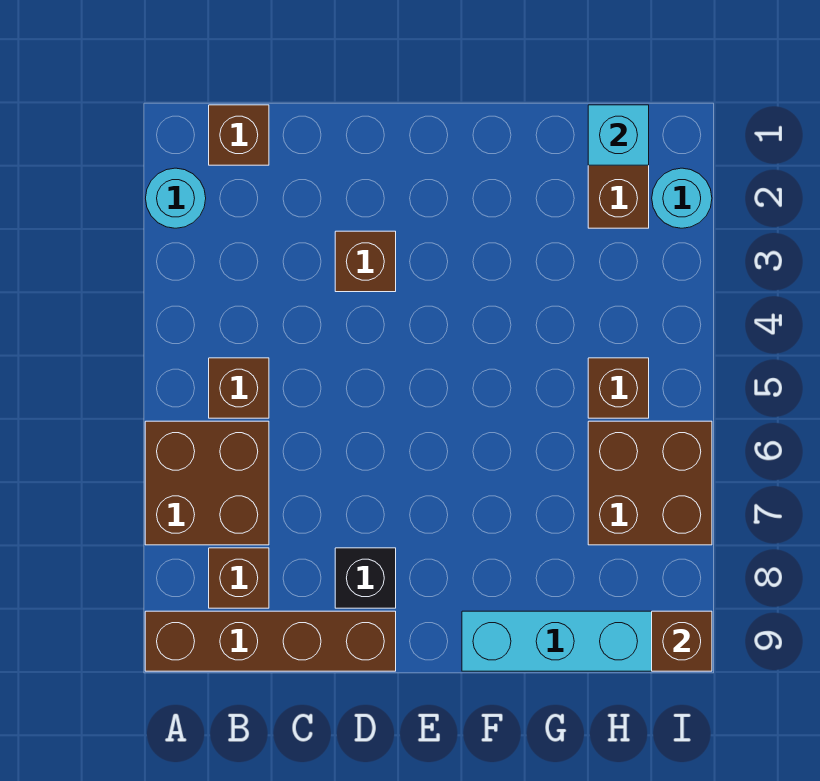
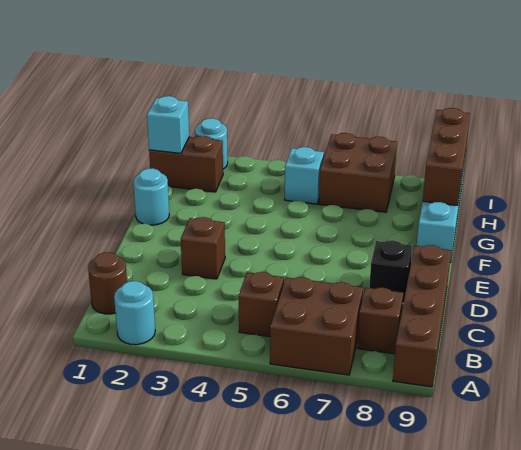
brown 1x1 brick [209,105,269,165] -> brown 1x1 round brick [88,252,127,314]
none -> cyan 1x1 round brick [133,168,169,225]
brown 1x1 brick [588,358,649,418] -> cyan 1x1 brick [285,147,324,204]
brown 1x1 brick [652,611,712,671] -> brown 1x3 brick [423,108,470,205]

